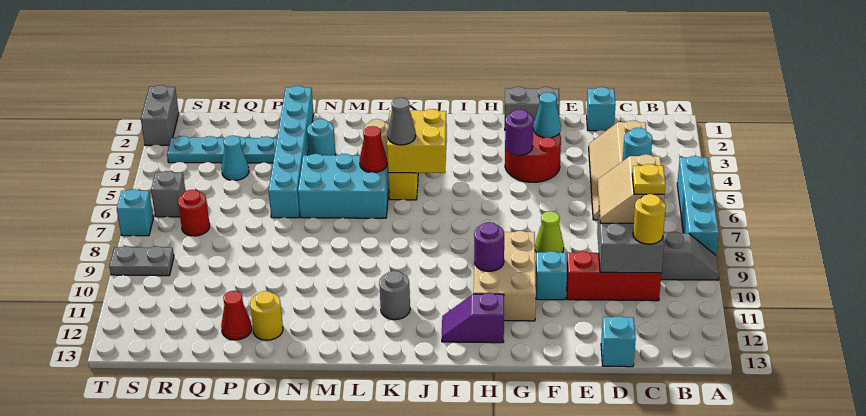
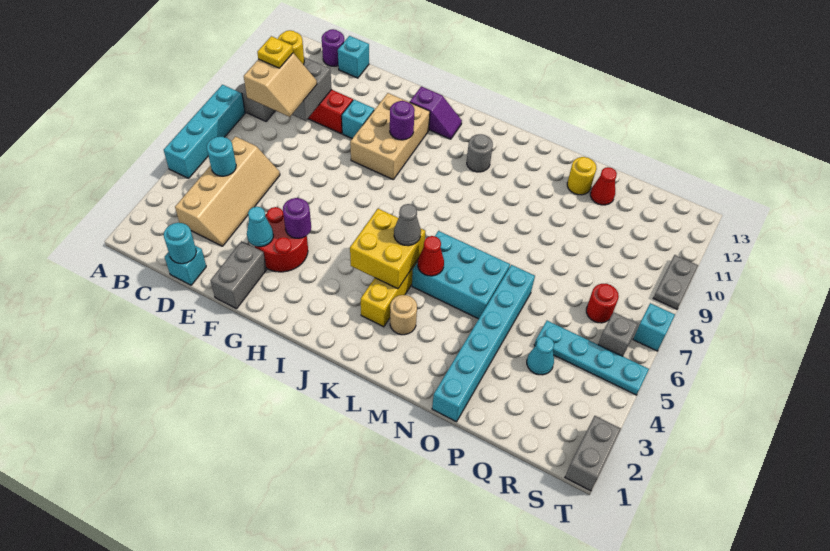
none -> purple 1x1 round brick [322,29,344,66]
grey 1x2 brick [505,87,560,125] -> grey 1x2 brick turned to [210,241,266,309]
lime 1x1 cone [535,211,564,253] -> none
cyan 1x1 round brick [307,119,336,155] -> cyan 1x1 round brick moved to [164,223,196,264]
cyan 1x4 plate [167,136,277,163] -> cyan 1x4 plate moved to [534,321,649,395]
grey 1x2 plate [109,246,174,276] -> grey 1x2 plate turned to [653,255,698,309]

